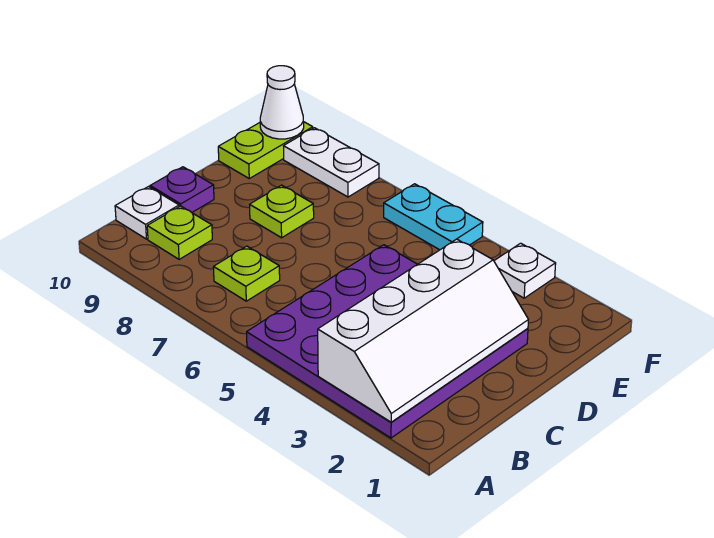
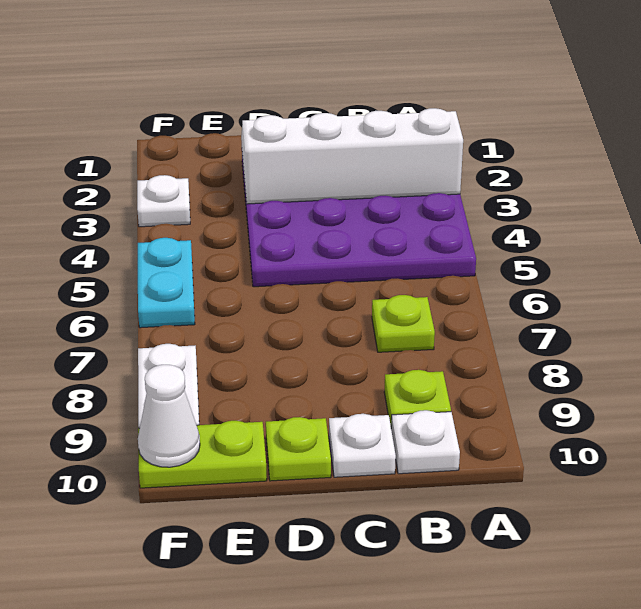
purple 1x1 plate [150,167,214,212] -> white 1x1 plate [329,414,396,477]
lime 1x1 plate [250,185,314,238] -> lime 1x1 plate moved to [266,417,331,481]

